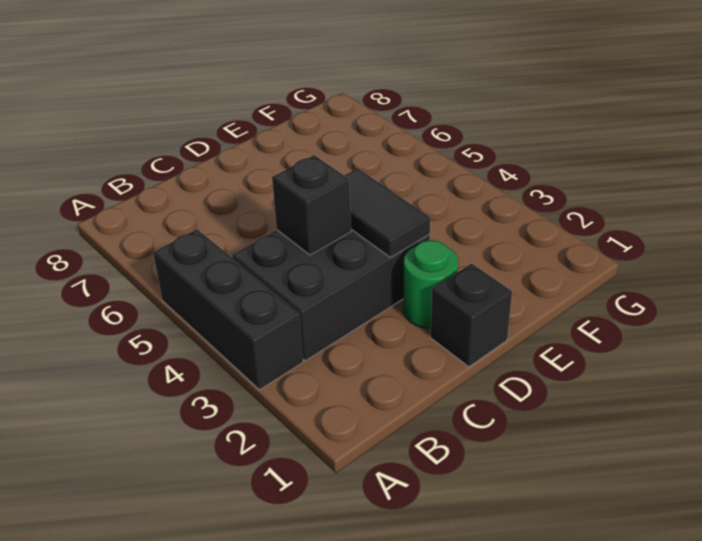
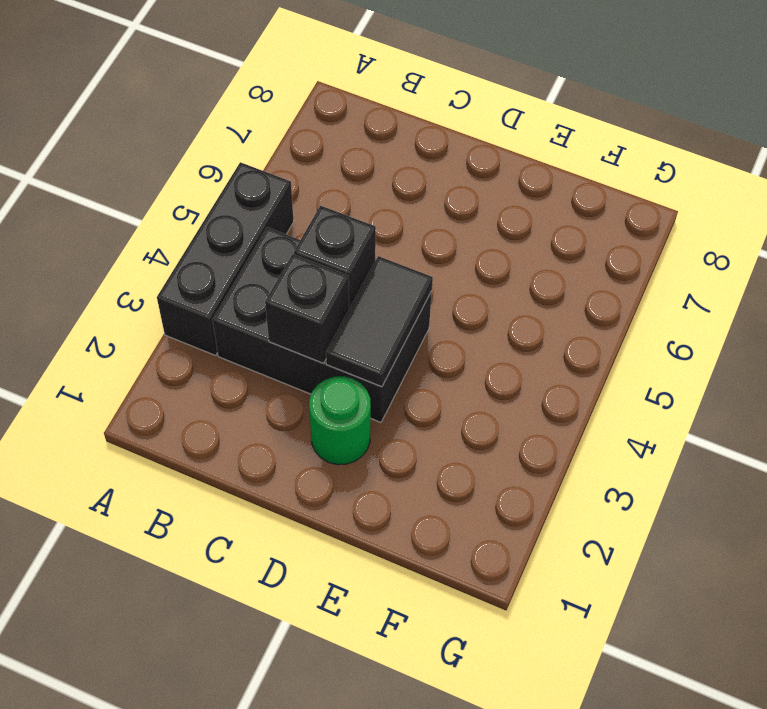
black 1x1 brick [430,263,512,367] -> black 1x1 brick moved to [265,254,349,363]

